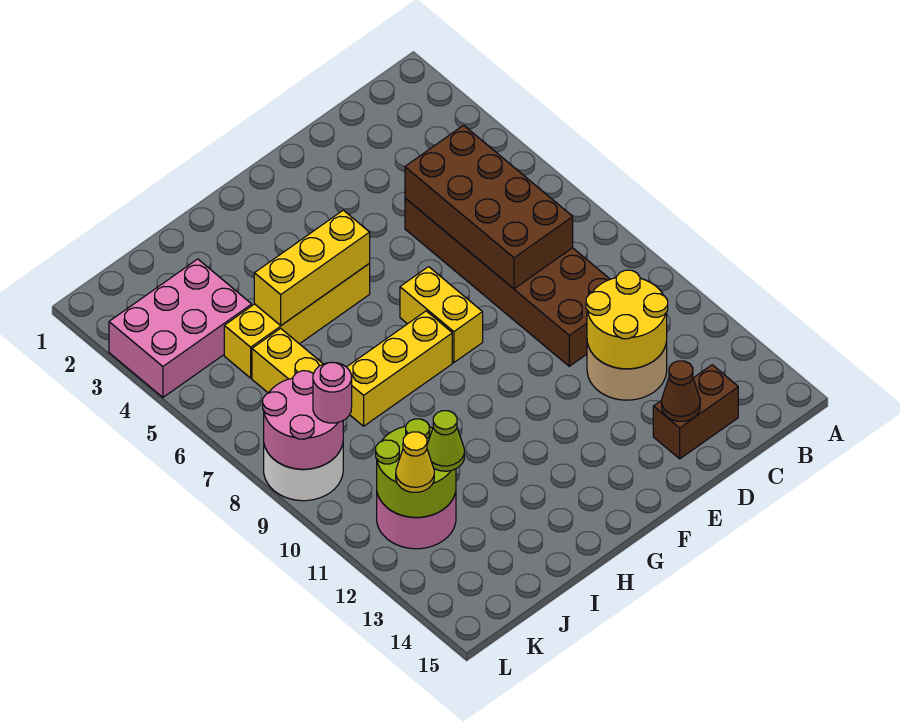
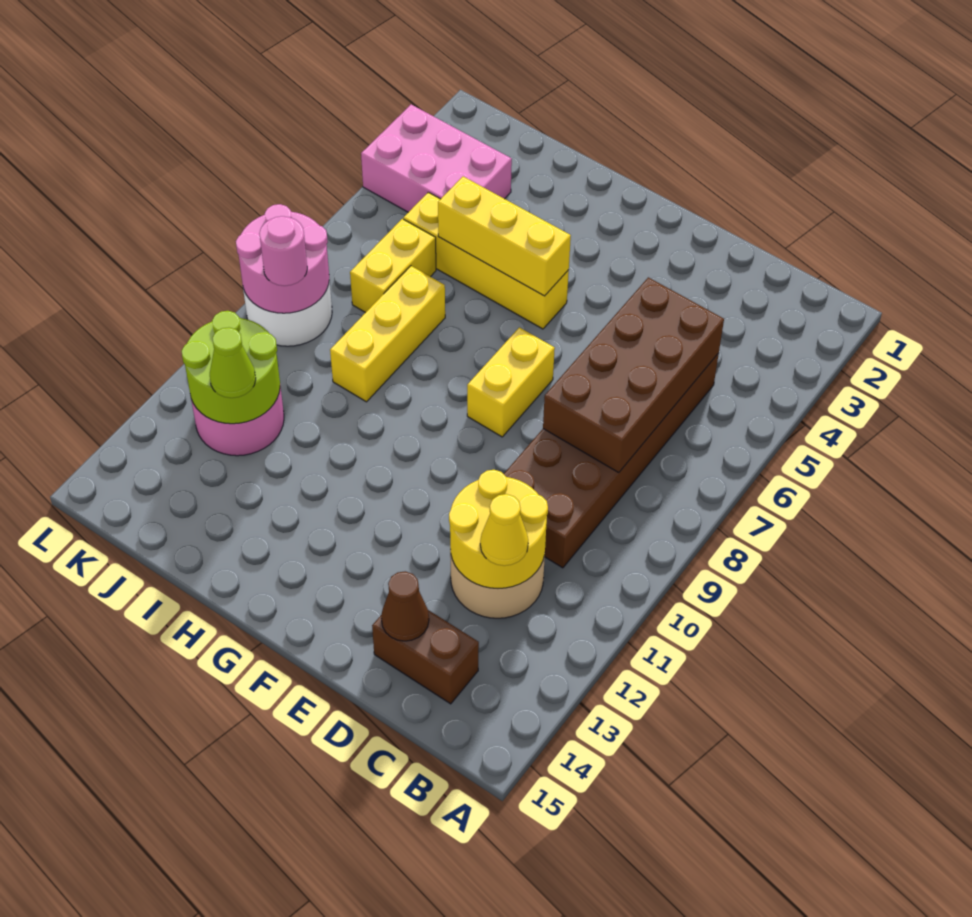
yellow 1x3 brick [347,311,452,426] -> yellow 1x3 brick turned to [330,266,445,402]
yellow 1x1 cone [396,432,434,492] -> yellow 1x1 cone moved to [480,494,528,566]

